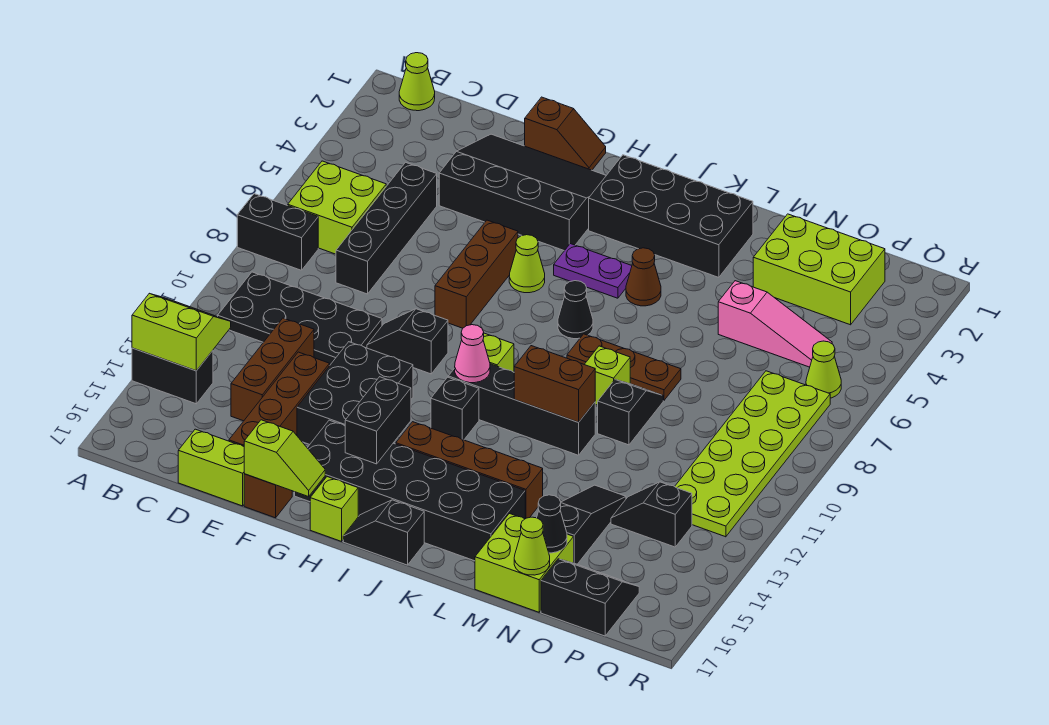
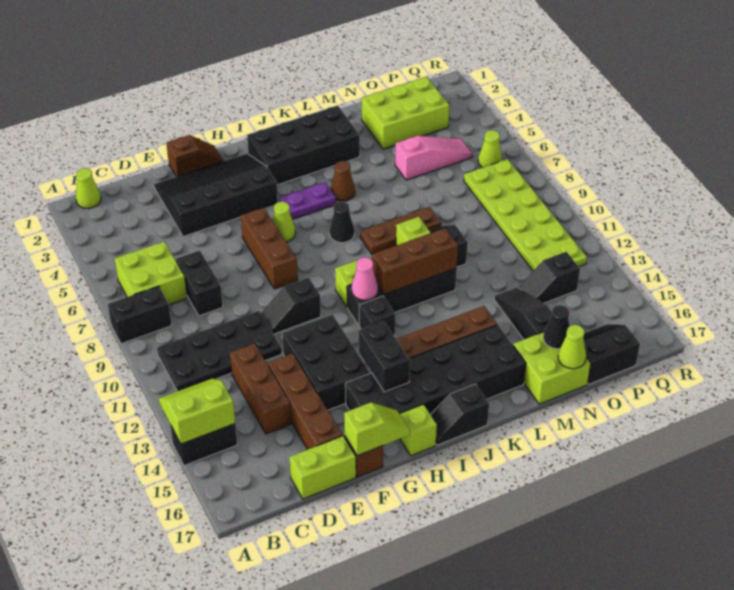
black 1x4 brick [336,162,437,294] -> black 1x2 brick [176,250,223,316]
brown 1x2 brick [514,346,595,422] -> brown 1x3 brick [372,228,458,294]

